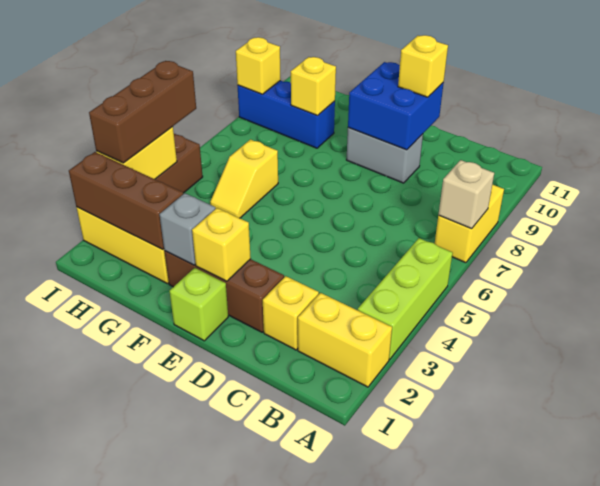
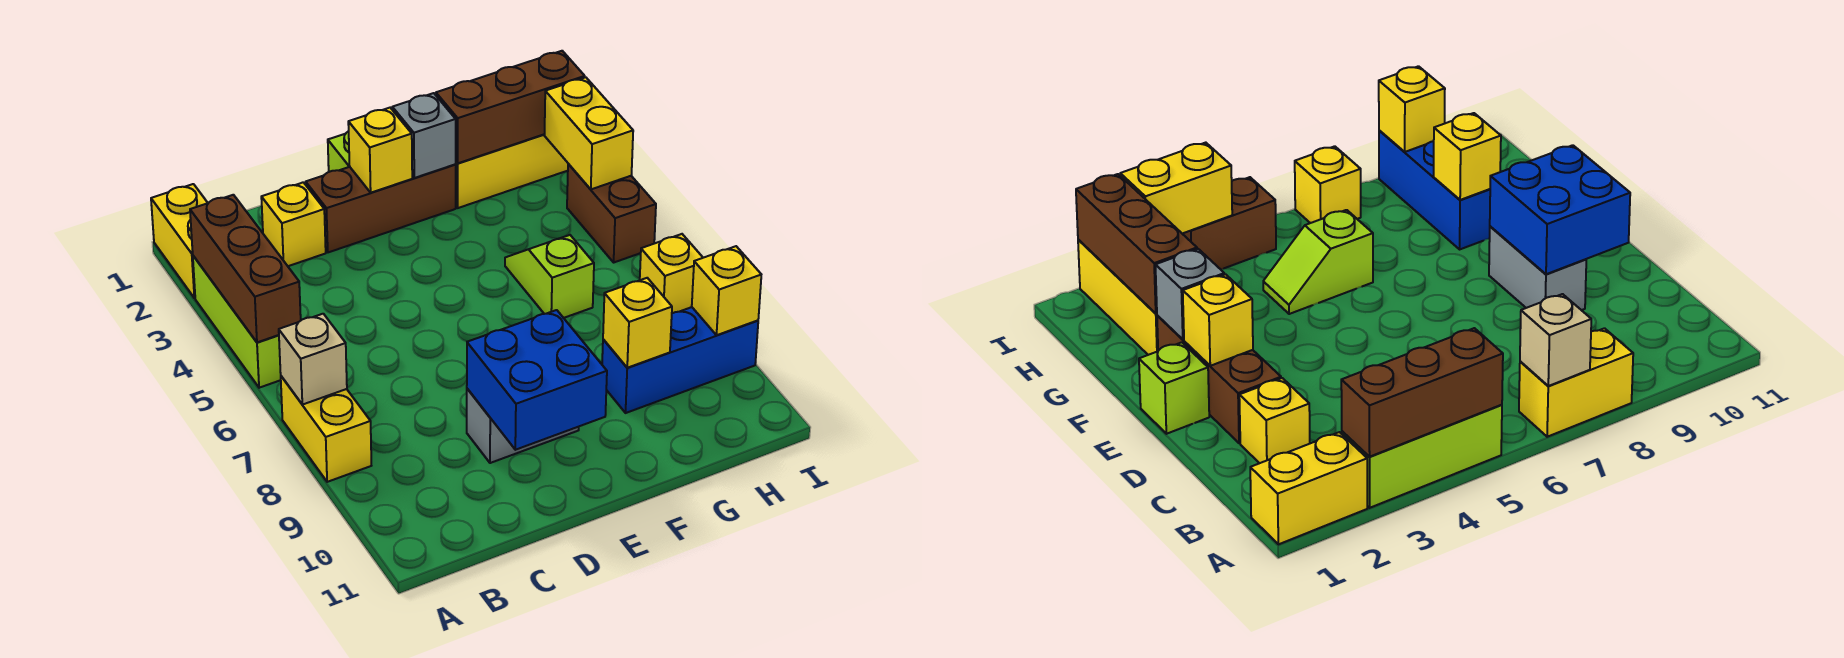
yellow 1x2 brick [298,293,392,387] -> yellow 1x2 brick turned to [151,184,207,298]
yellow 1x1 brick [398,35,448,97] -> yellow 1x1 brick moved to [640,234,703,313]
yellow 1x2 slope [210,140,278,218] -> lime 1x2 slope [505,235,594,318]
brown 1x3 brick [89,61,196,163] -> brown 1x3 brick moved to [190,195,301,342]

